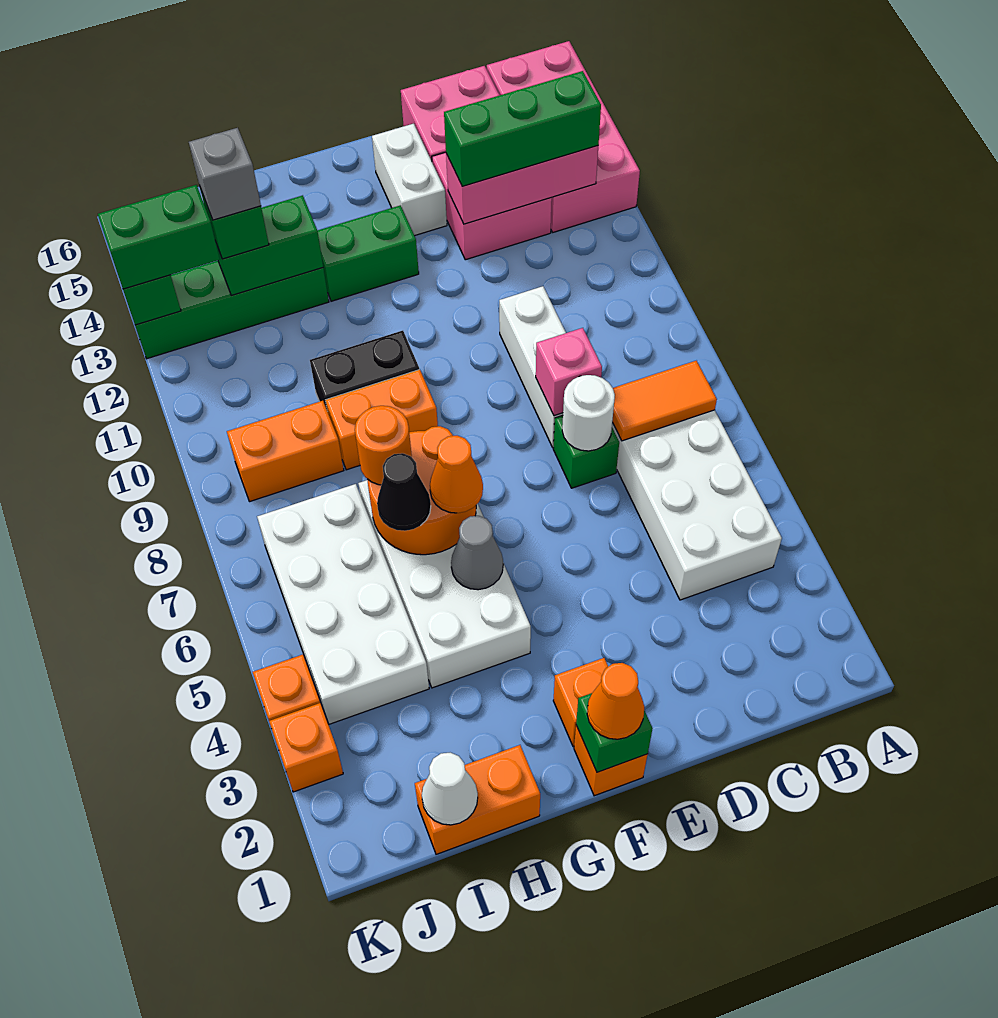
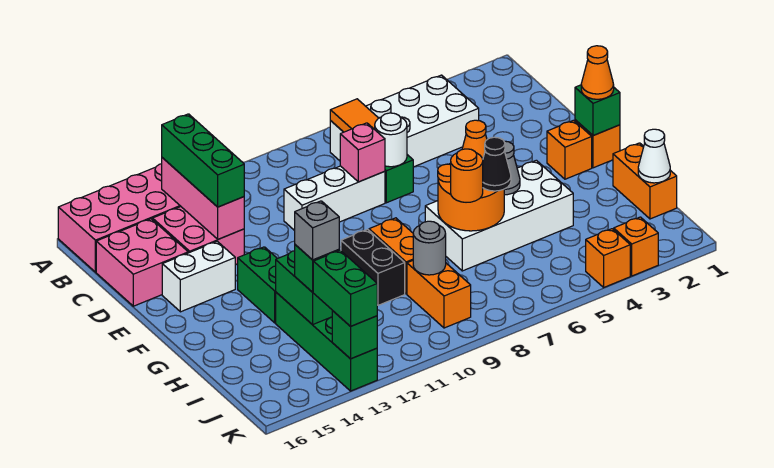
white 2x4 brick [257,484,429,724] -> none
none -> grey 1x1 round brick [413,221,446,275]

